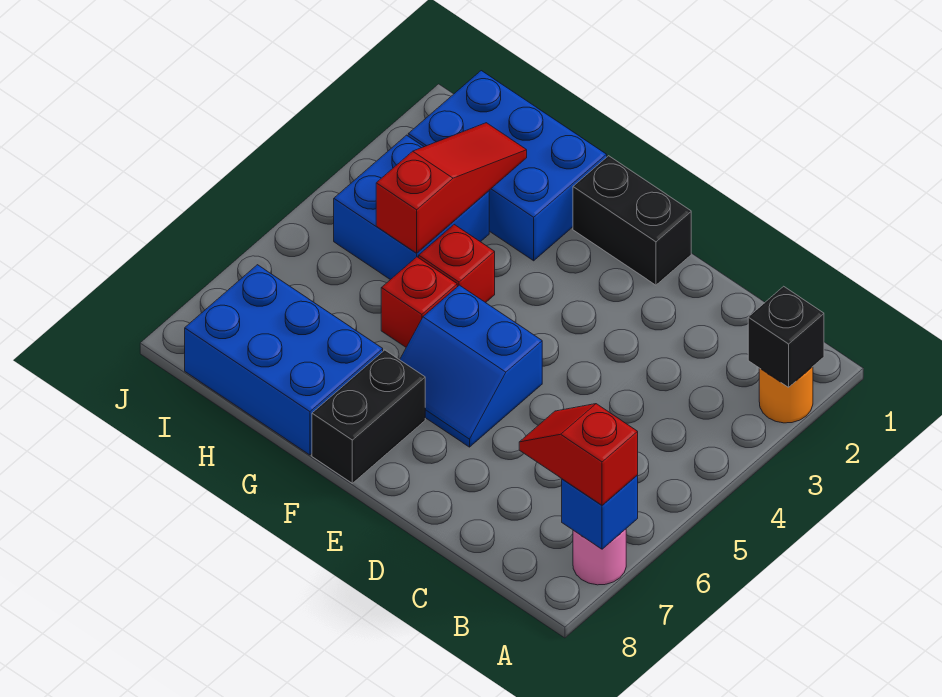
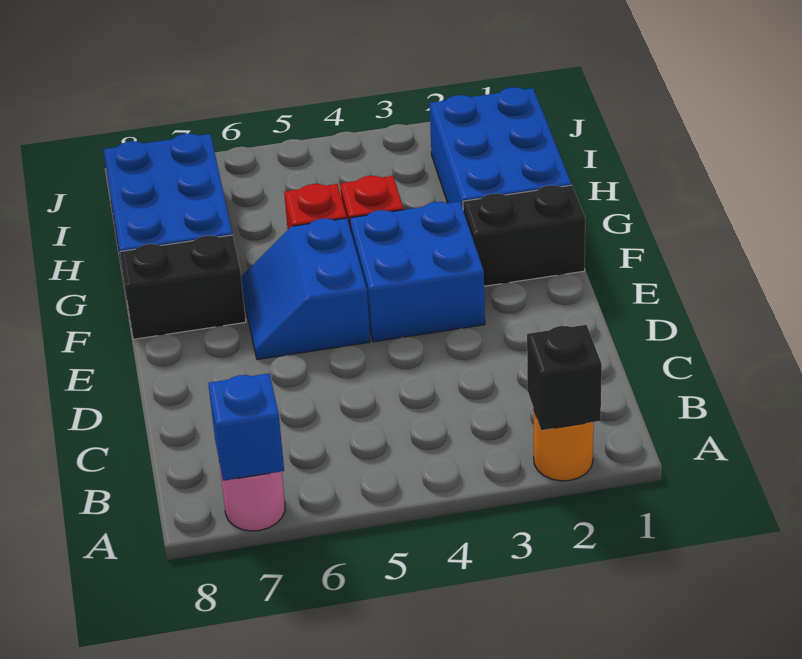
red 1x2 slope [519,404,638,505] -> none
black 1x2 brick [573,156,691,285] -> black 1x2 brick turned to [463,185,585,286]
red 1x3 slope [376,123,527,253] -> none
blue 2x2 brick [334,135,489,280] -> blue 2x2 brick moved to [350,202,485,342]

